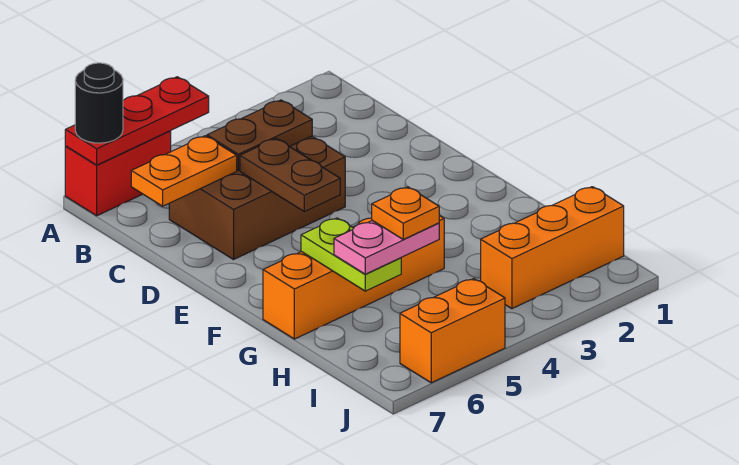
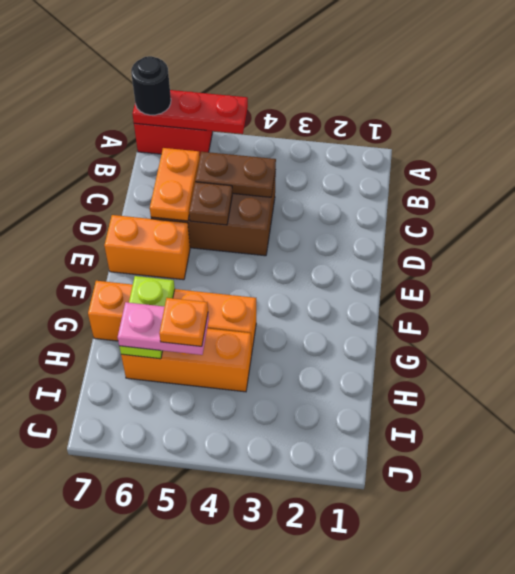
orange 1x2 plate [131,136,237,206] -> orange 1x2 plate turned to [150,148,200,221]
brown 1x2 plate [240,139,340,212] -> brown 1x1 plate [189,182,232,225]
orange 1x3 brick [481,187,624,309] -> orange 1x3 brick moved to [121,329,251,392]
orange 1x2 brick [400,279,505,383] -> orange 1x2 brick moved to [104,215,190,280]

